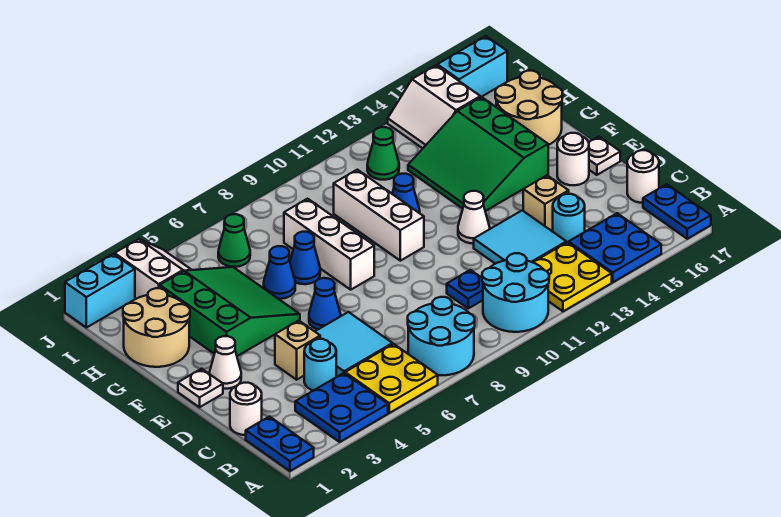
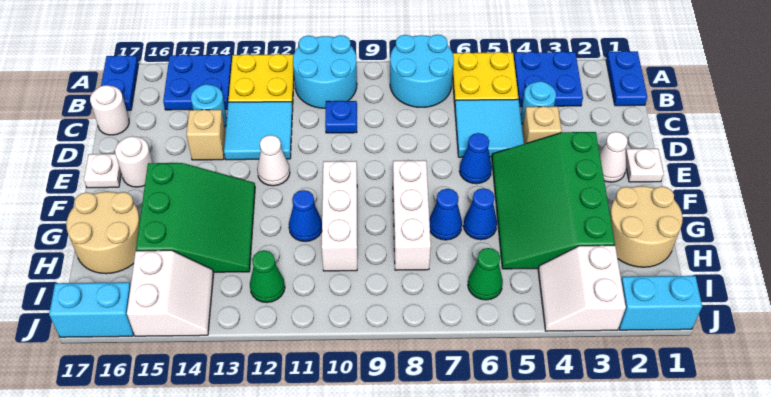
white 1x1 round brick [230,383,262,435] -> none
green 3x3 slope [160,267,300,356] -> green 3x4 slope [492,132,615,269]

